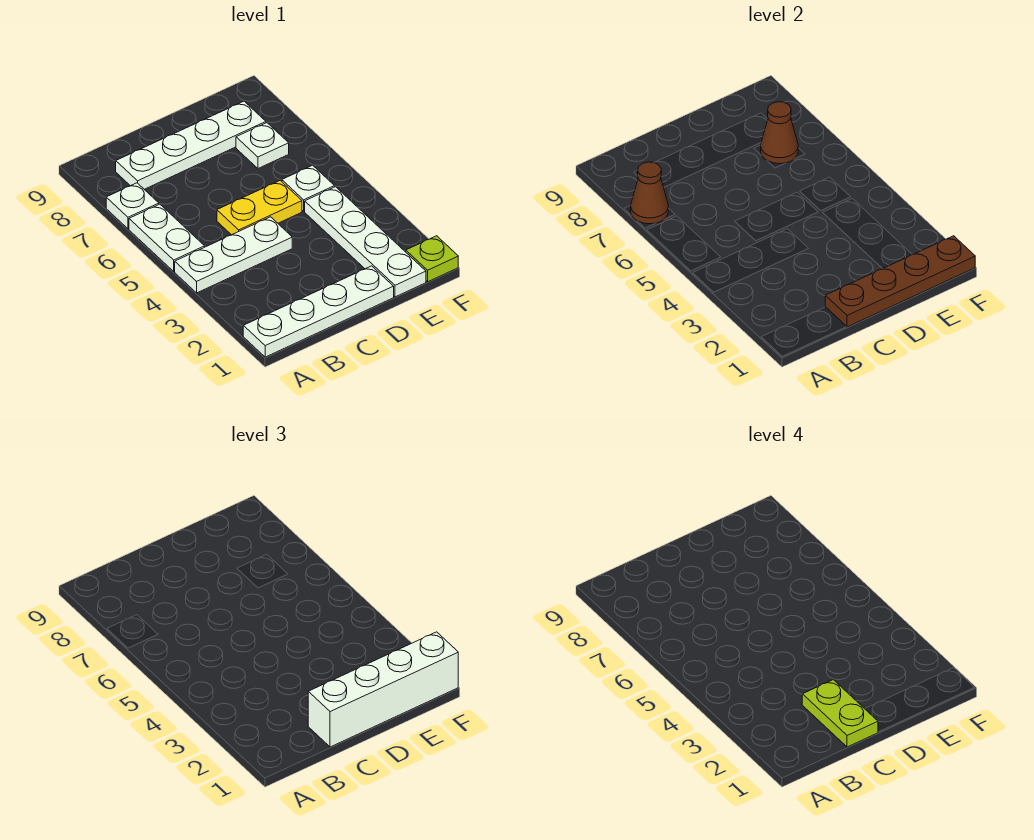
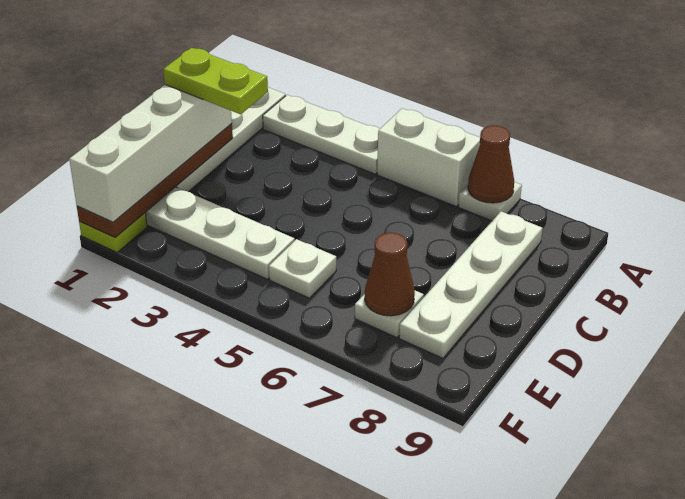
white 1x3 plate [175,217,292,293] -> white 1x3 plate turned to [263,95,380,174]
white 1x2 plate [129,204,205,271] -> white 1x2 brick [377,108,480,206]
yellow 1x2 plate [217,181,302,235] -> none

